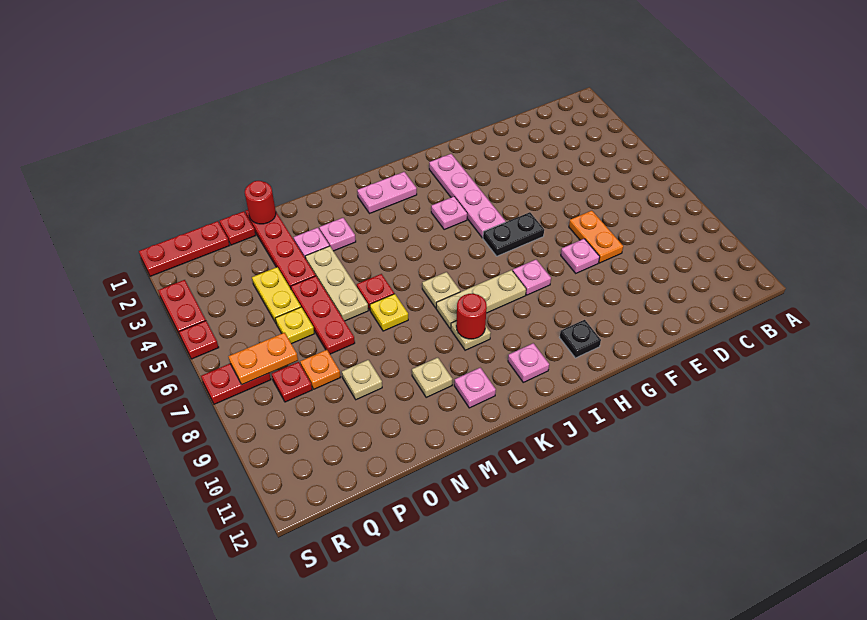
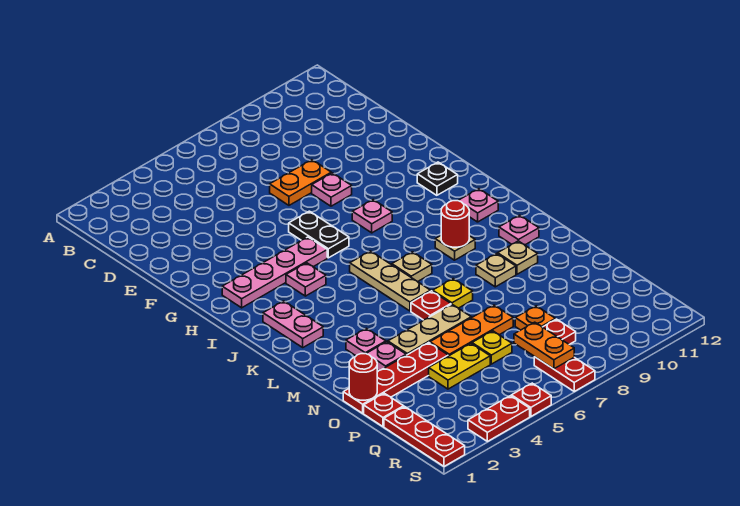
tan 1x3 plate [436,270,526,329] -> tan 1x3 plate moved to [350,251,431,311]
red 1x3 plate [291,276,355,354] -> orange 1x3 plate [430,305,513,356]
tan 1x1 plate [342,360,382,400] -> tan 1x1 plate moved to [476,254,516,287]

